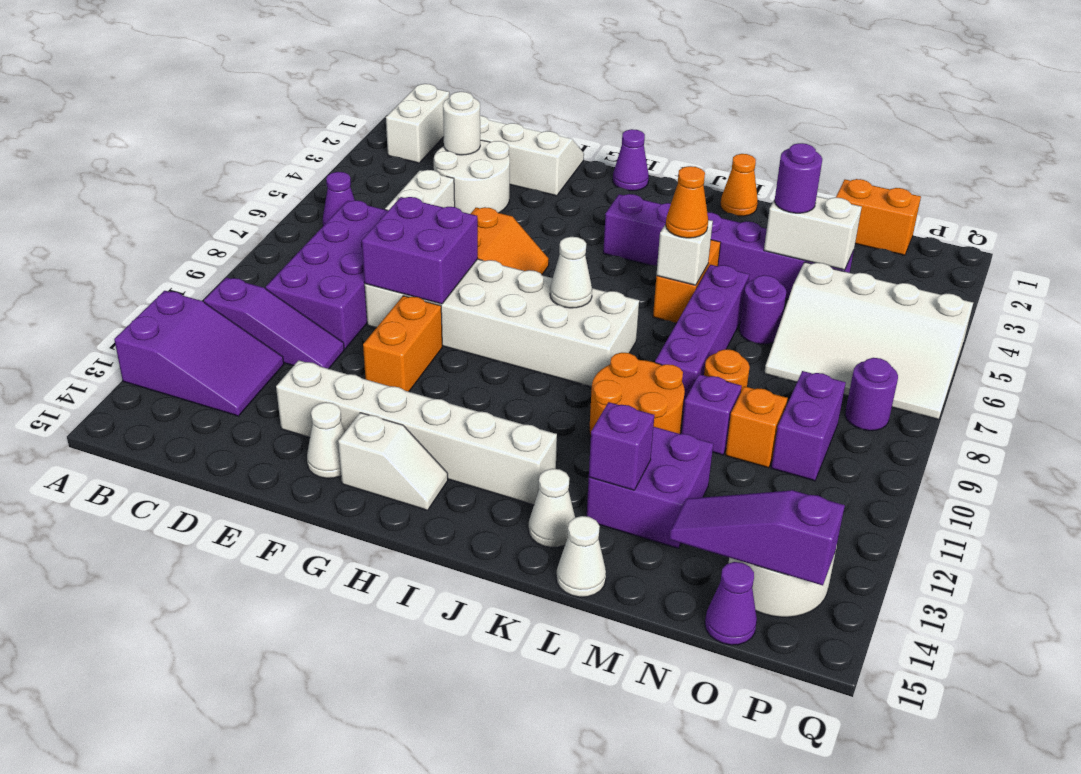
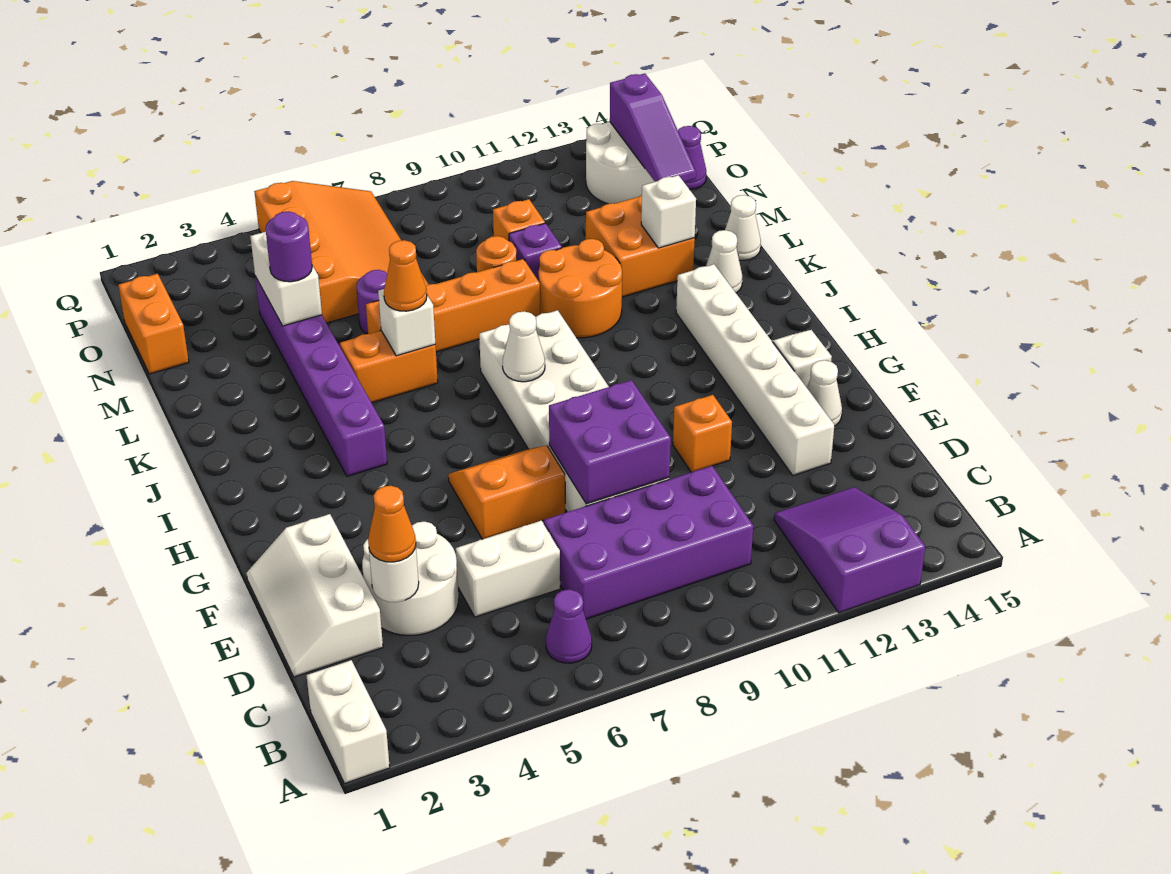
white 1x2 brick [386,84,449,163] -> white 1x2 brick turned to [306,660,390,784]
purple 1x3 slope [204,278,344,369] -> none
orange 1x2 brick [363,296,442,392] -> orange 1x1 brick [673,395,732,472]
purple 1x1 cone [613,129,649,191] -> none
orange 1x1 cone [720,154,758,216] -> orange 1x1 cone moved to [368,486,416,562]
purple 1x4 brick [655,265,749,412] -> orange 1x4 brick [366,259,540,352]
purple 2x2 brick [587,427,713,548] -> orange 2x2 brick [586,195,695,297]
purple 1x1 brick [589,402,654,490] -> white 1x1 brick [641,175,696,248]
white 3x4 slope [764,262,973,420] -> orange 3x4 slope [254,181,429,323]
purple 1x2 brick [771,371,846,481] -> none
purple 1x1 round brick [845,358,898,431] -> none

